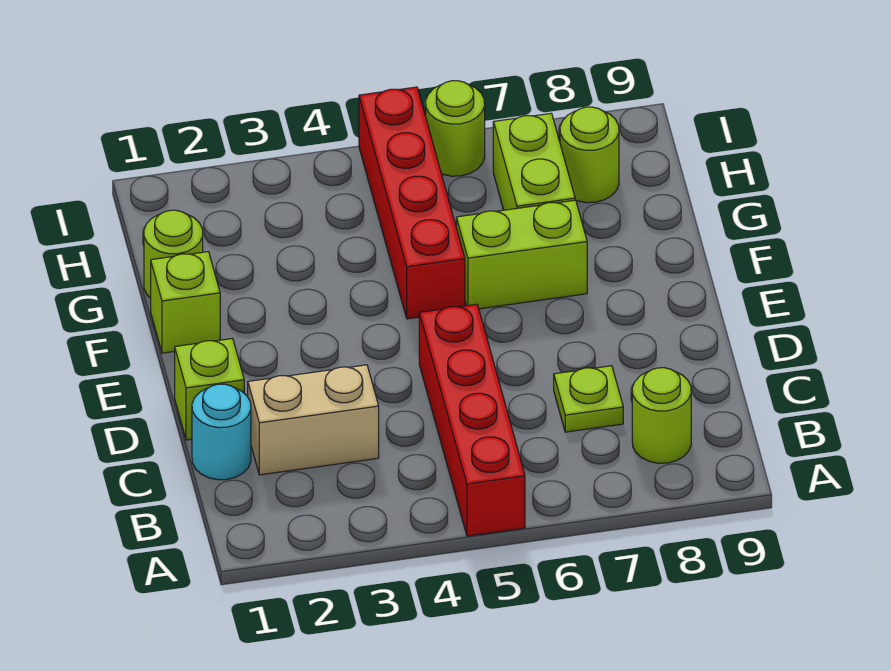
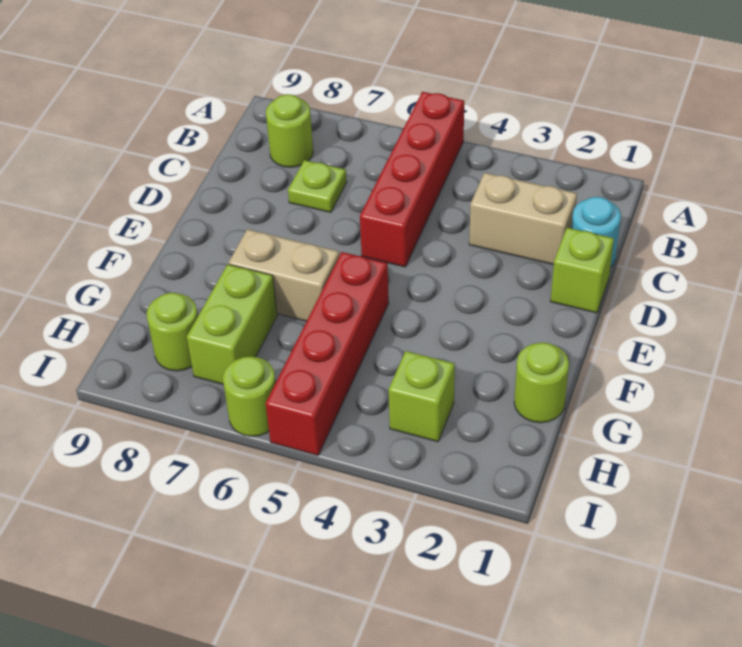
lime 1x1 brick [151,252,220,353] -> lime 1x1 brick moved to [389,351,455,442]
lime 1x2 brick [456,200,587,309] -> tan 1x2 brick [229,229,340,321]

